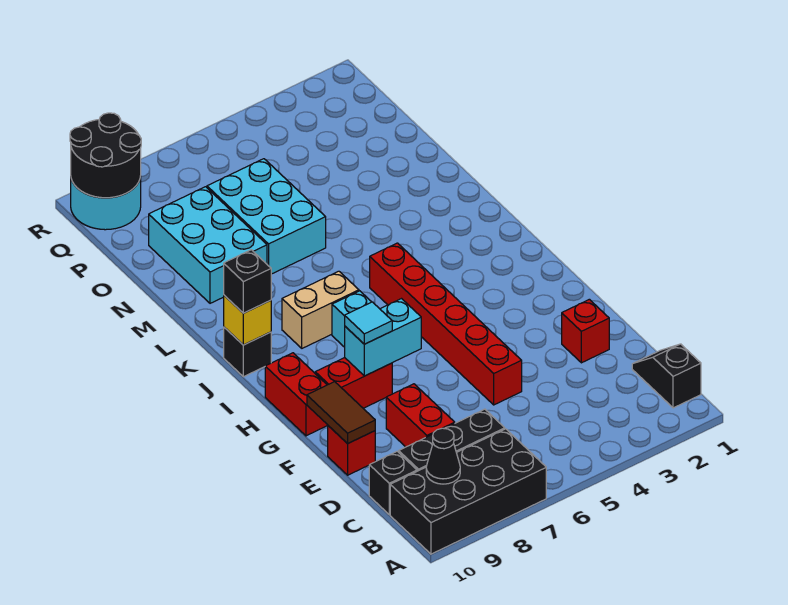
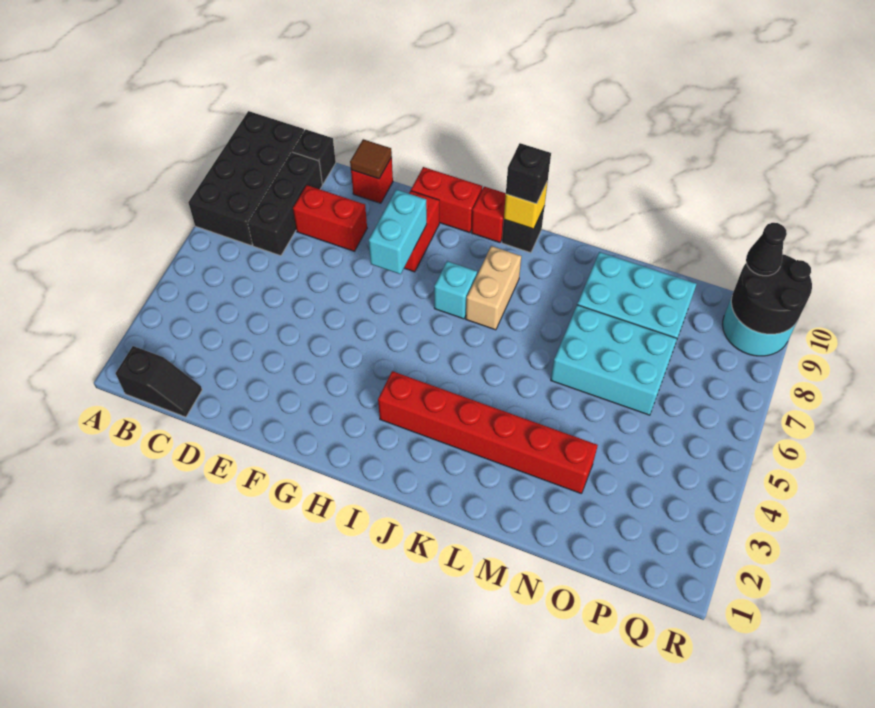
black 1x1 cone [426,428,460,484] -> black 1x1 cone moved to [746,223,787,276]
red 1x1 brick [562,299,609,363] -> red 1x1 brick moved to [472,187,506,242]
red 1x6 brick [370,243,522,405] -> red 1x6 brick moved to [378,371,598,494]
brown 1x2 tile [307,382,375,444] -> brown 1x1 tile [350,139,392,179]
cyan 1x1 tile [345,302,392,344] -> none

